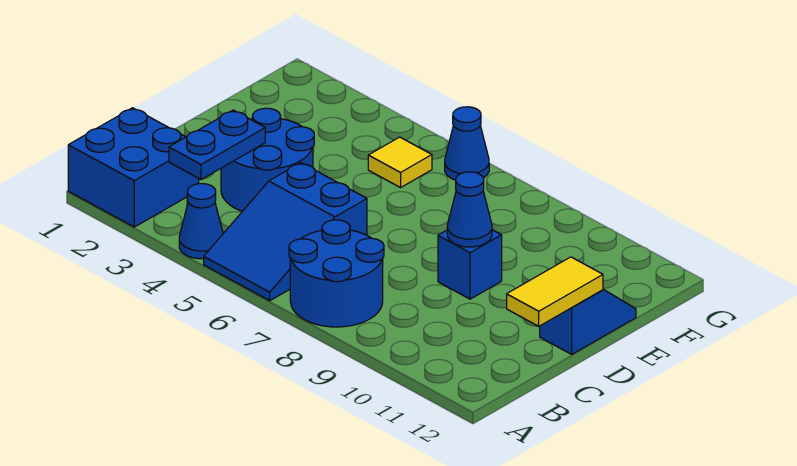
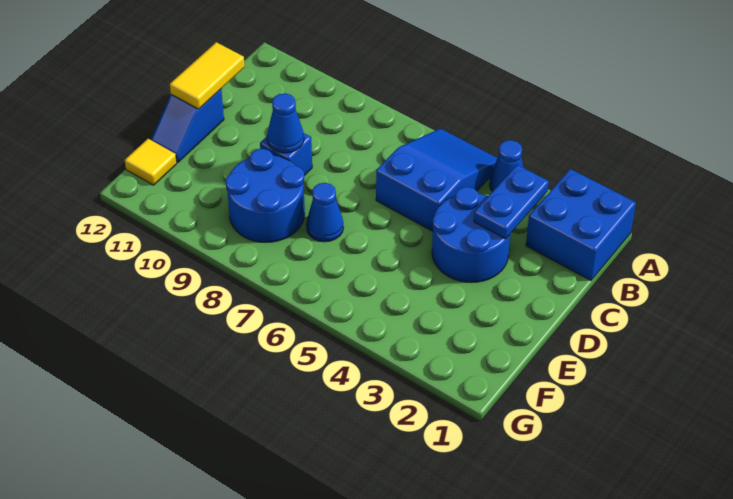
blue 2x2 round brick [289,220,384,327] -> blue 2x2 round brick moved to [226,149,305,242]
yellow 1x1 tile [368,137,432,188] -> yellow 1x1 tile moved to [125,139,177,185]
blue 1x1 cone [445,107,489,180] -> blue 1x1 cone moved to [306,183,343,242]

